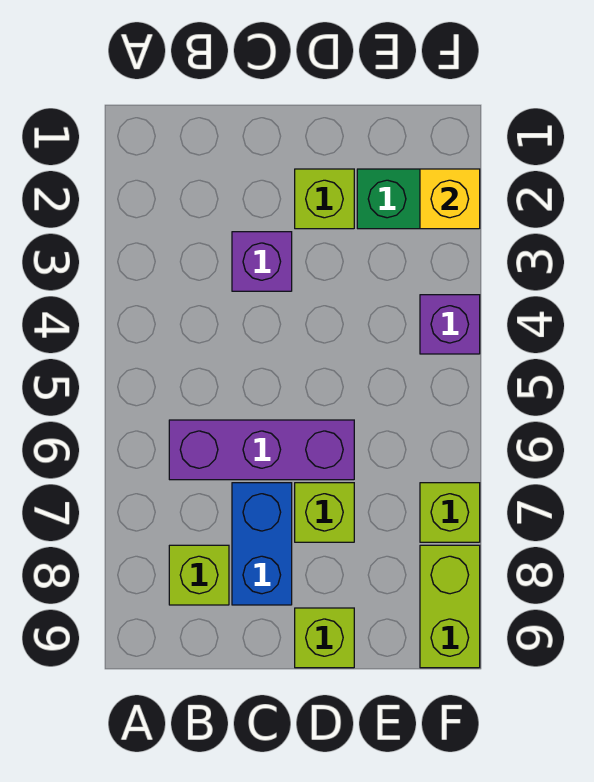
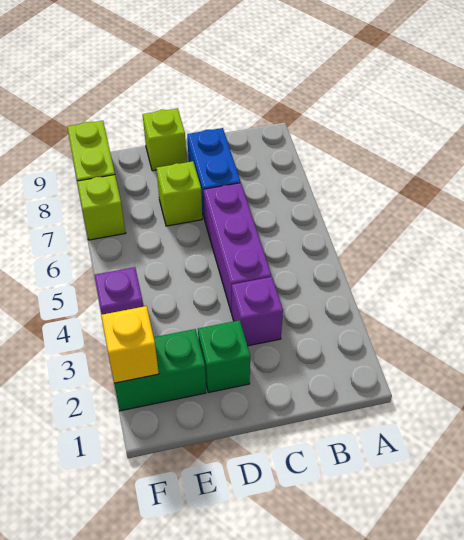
purple 1x3 brick [169,420,354,480] -> purple 1x3 brick turned to [204,183,272,313]
lime 1x1 brick [169,545,229,605] -> none
lime 1x1 brick [295,169,354,229] -> green 1x1 brick [198,320,250,393]

